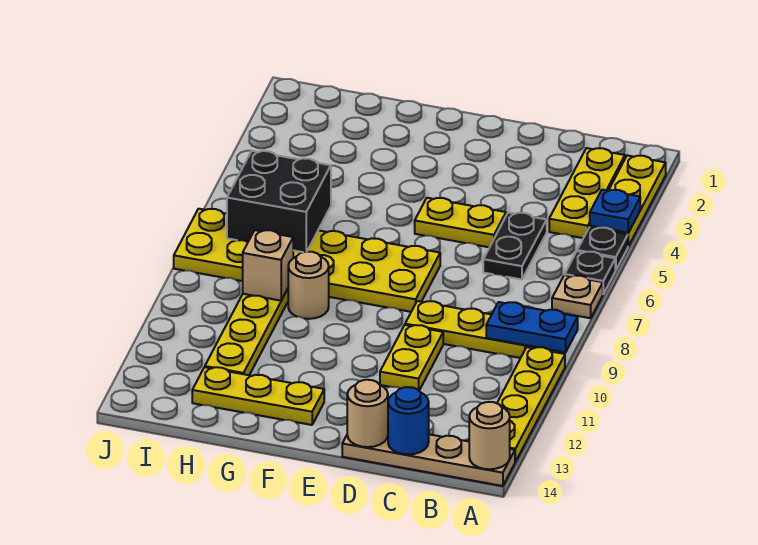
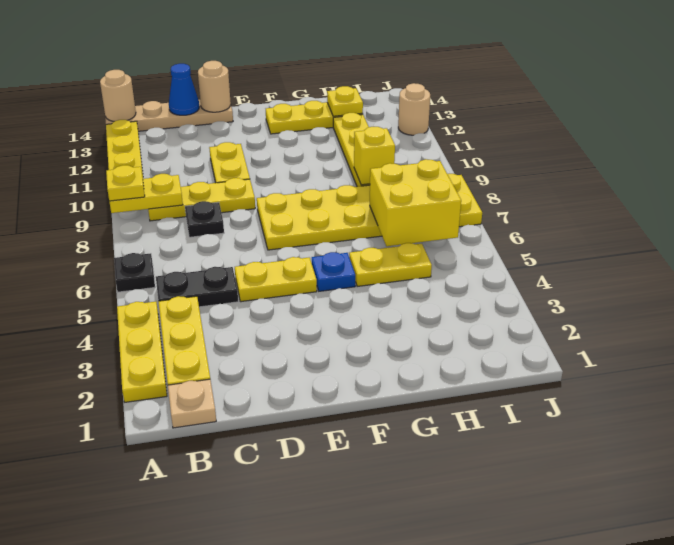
blue 1x1 plate [590,190,640,233] -> blue 1x1 plate moved to [312,252,355,291]
black 1x1 plate [577,227,628,270] -> black 1x1 plate moved to [185,201,224,237]
tan 1x1 plate [552,275,603,318] -> tan 1x1 plate moved to [168,379,216,428]
blue 1x2 plate [486,302,578,352] -> yellow 1x2 plate [109,174,183,213]
none -> yellow 1x1 plate [106,165,145,201]
black 1x2 plate [483,213,547,279] -> black 1x2 plate turned to [156,267,238,307]
blue 1x1 round brick [388,387,429,454] -> blue 1x1 cone [169,64,199,115]
none -> yellow 1x2 plate [349,243,432,287]
tan 1x1 round brick [288,252,329,319] -> tan 1x1 round brick moved to [398,83,430,135]
black 2x2 brick [227,151,331,252] -> yellow 2x2 brick [370,159,461,246]
tan 1x1 brick [243,230,293,301] -> yellow 1x1 brick [354,127,395,185]
none -> yellow 1x1 plate [327,86,363,116]

